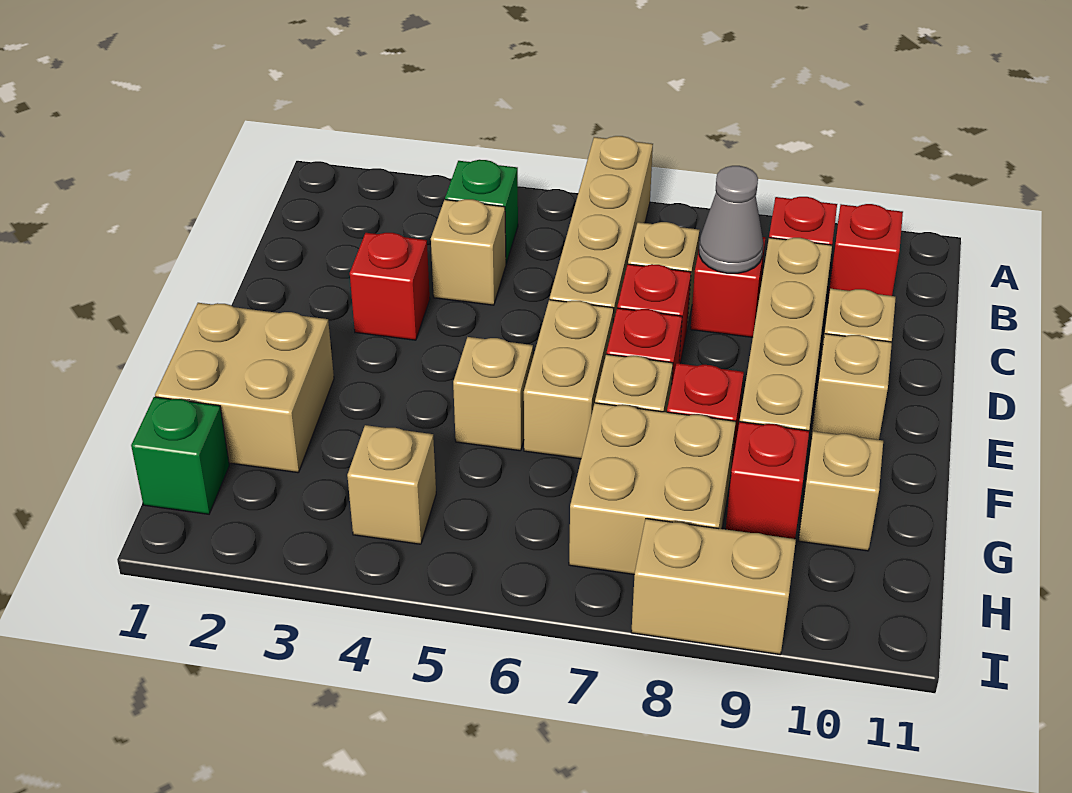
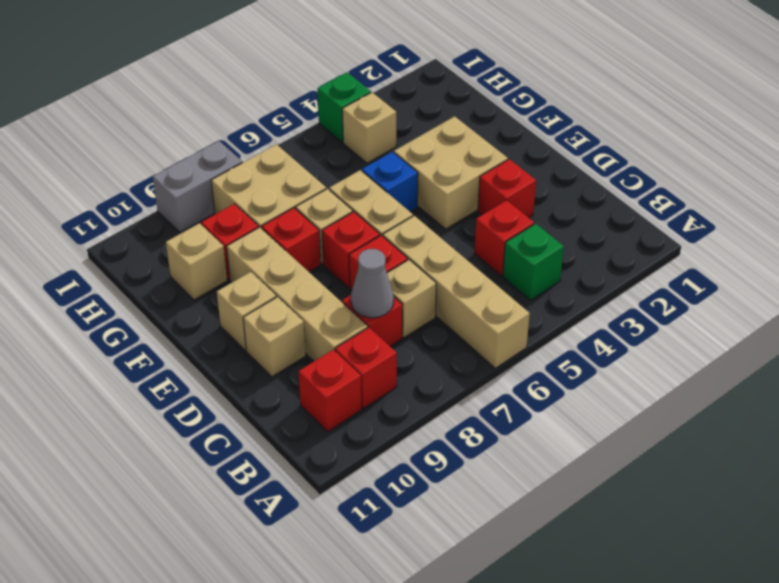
tan 1x1 brick [431,199,506,305] -> red 1x1 brick [475,200,534,276]
tan 2x2 brick [155,303,334,473] -> tan 2x2 brick moved to [394,116,508,229]
tan 1x1 brick [453,337,533,451] -> blue 1x1 brick [362,152,418,212]
green 1x1 brick [131,397,229,514] -> green 1x1 brick moved to [318,72,371,142]
tan 1x2 brick [631,519,796,655] -> grey 1x2 brick [153,141,242,233]

